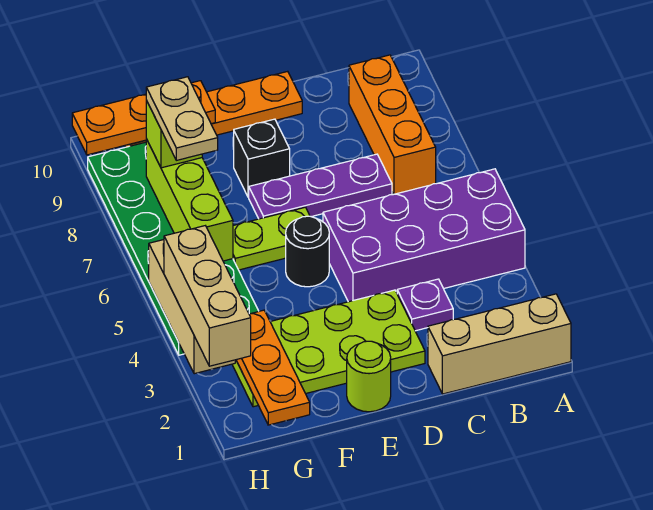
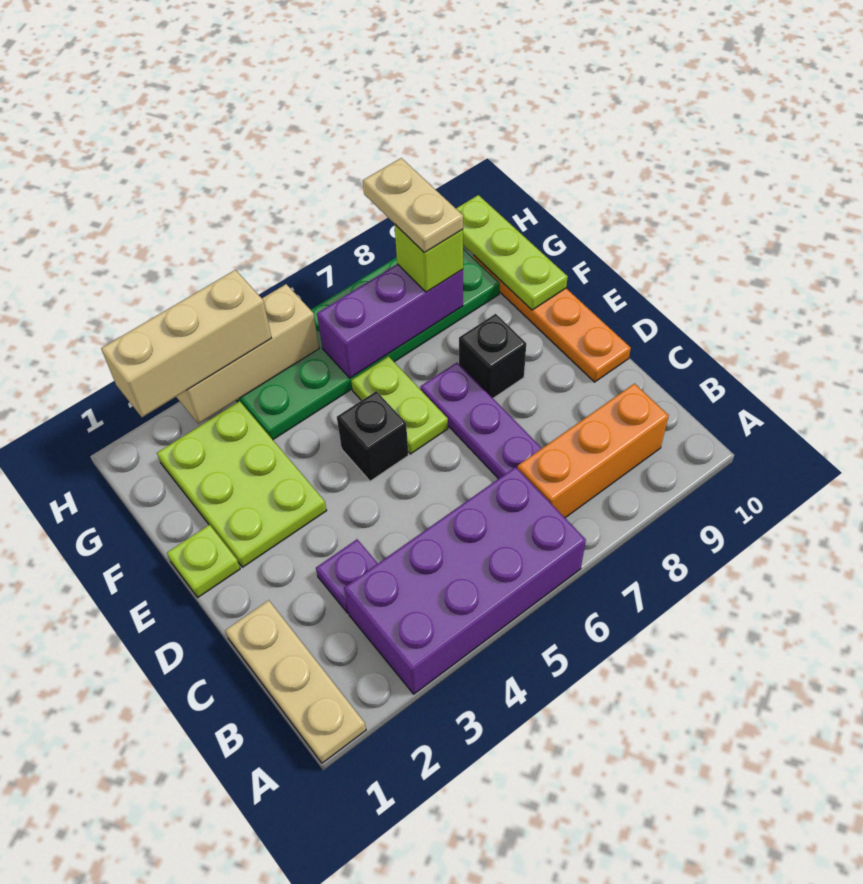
tan 1x3 brick [428,294,571,394] -> tan 1x3 plate [225,600,366,763]
purple 2x4 brick [323,169,525,302] -> purple 2x4 brick turned to [344,467,586,694]
lime 2x4 plate [232,290,425,407] -> lime 2x3 plate [157,401,327,567]
lime 1x1 round brick [347,341,391,412] -> lime 1x1 plate [167,525,240,597]
black 1x1 round brick [286,216,329,287] -> black 1x1 brick [337,391,408,481]
orange 1x3 plate [72,81,215,155] -> lime 1x3 plate [456,195,568,310]
orange 1x3 plate [236,310,310,425] -> none
lime 1x3 brick [146,139,233,261] -> purple 1x3 brick [317,264,463,378]
tan 1x2 plate [146,77,218,160] -> tan 1x2 plate turned to [363,158,463,252]

